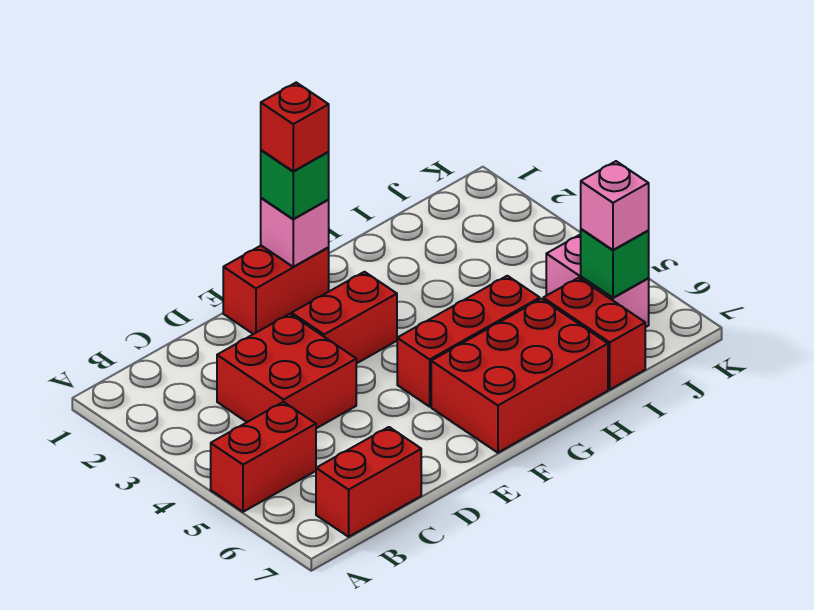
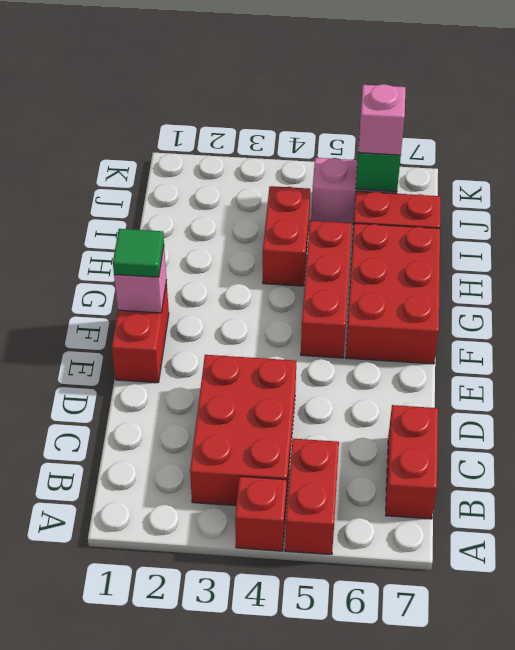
red 2x2 brick [217,314,356,428] -> red 2x3 brick [190,355,296,506]
red 1x2 brick [292,272,397,364] -> red 1x2 brick moved to [263,186,310,286]
green 1x1 brick [261,150,329,219] -> green 1x1 tile [113,229,164,277]
red 1x1 brick [261,82,329,171] -> red 1x1 brick moved to [235,476,287,551]

